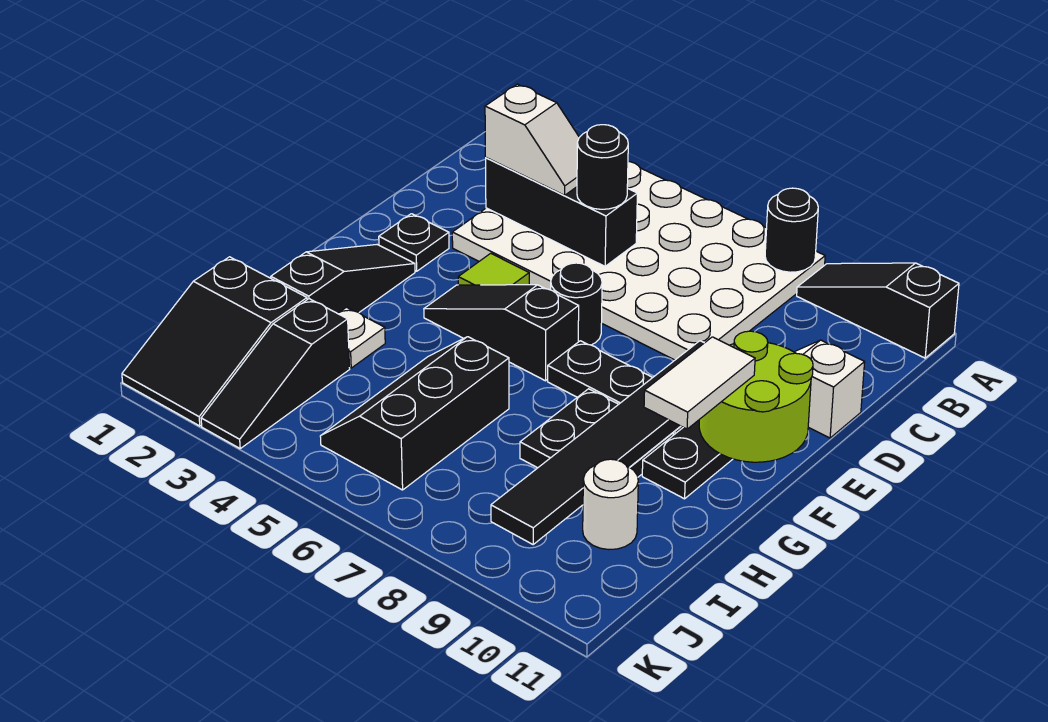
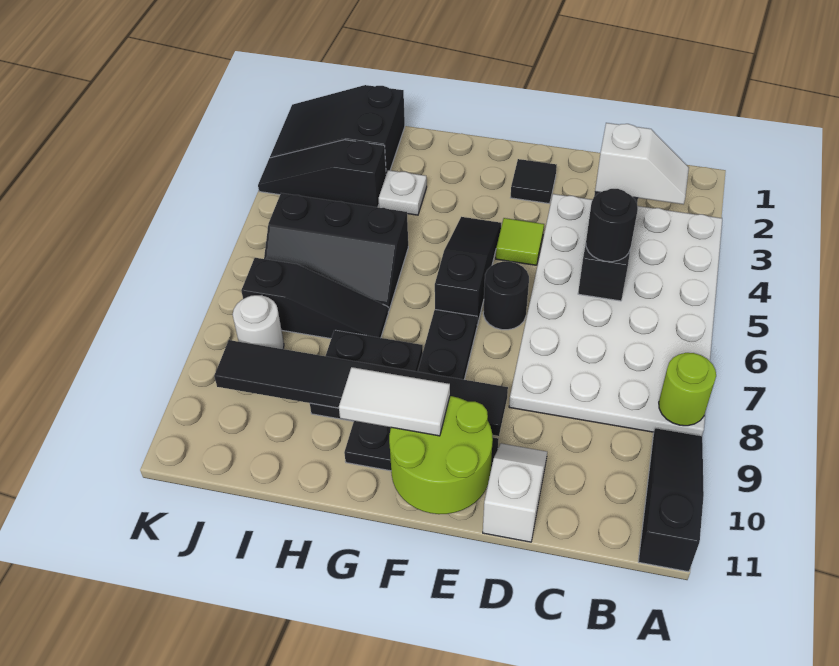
black 1x1 round brick [765,188,818,272] -> lime 1x1 round brick [659,353,716,426]
white 1x2 slope [485,84,579,195] -> white 1x2 slope turned to [595,123,689,204]
black 1x1 plate [379,214,449,271] -> black 1x1 tile [511,159,557,204]
black 1x3 slope [271,245,415,313] -> black 1x3 slope moved to [241,258,388,339]
black 2x3 slope [320,337,509,490] -> black 2x3 slope turned to [264,193,408,311]
white 1x1 round brick [583,459,638,550] -> white 1x1 round brick moved to [233,295,284,349]

